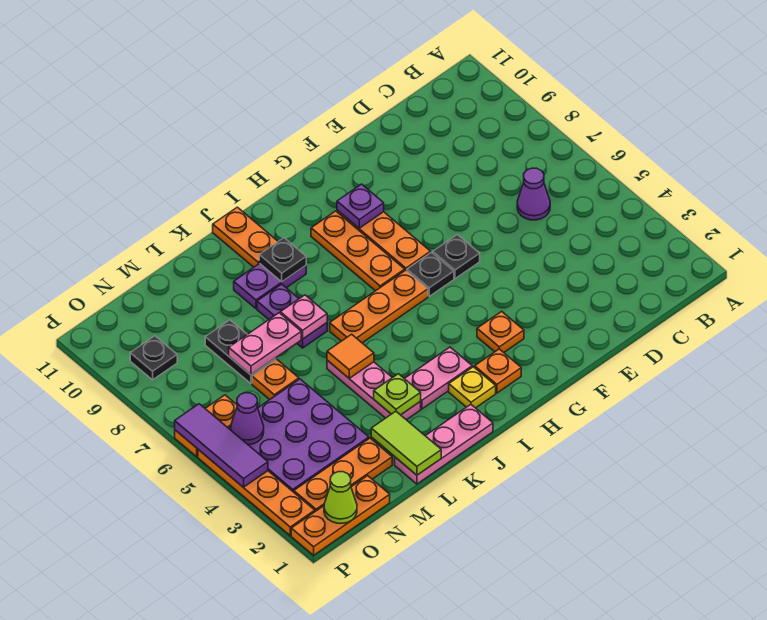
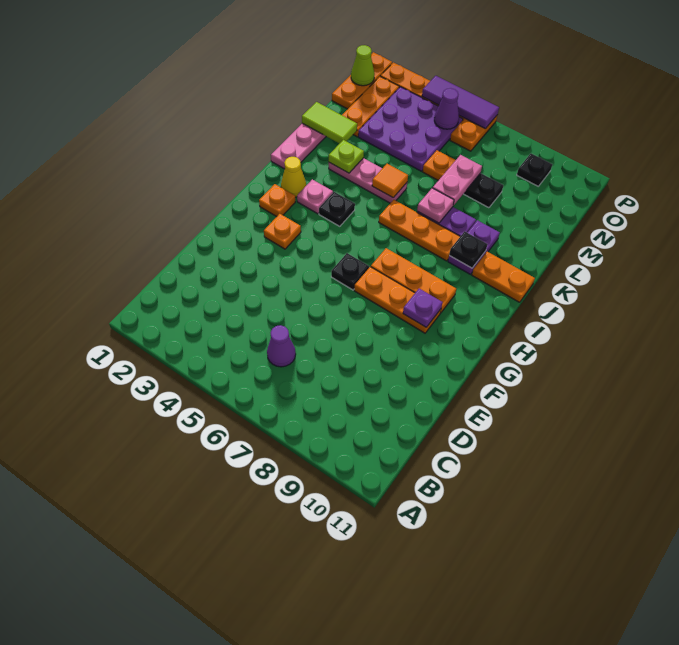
black 1x1 plate [433,235,480,279] -> black 1x1 plate moved to [319,192,355,226]
orange 1x3 plate [330,270,428,343] -> orange 1x3 plate turned to [379,200,460,261]
yellow 1x1 plate [449,367,496,408] -> yellow 1x1 cone [281,157,306,197]
pink 1x2 plate [404,347,472,409] -> pink 1x1 plate [297,179,333,214]

